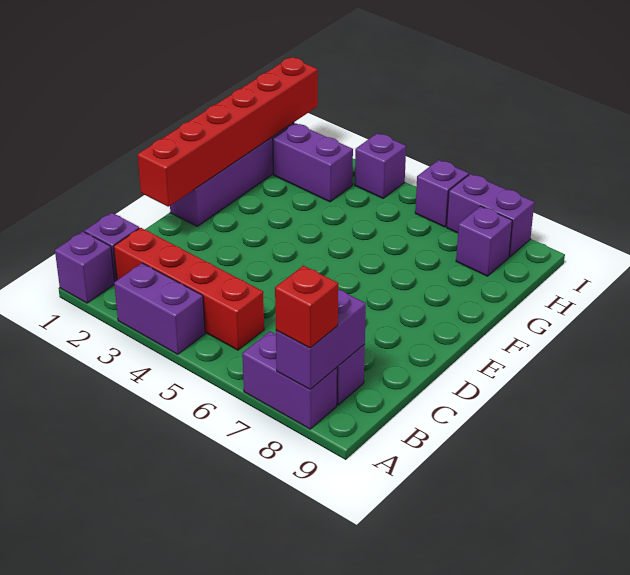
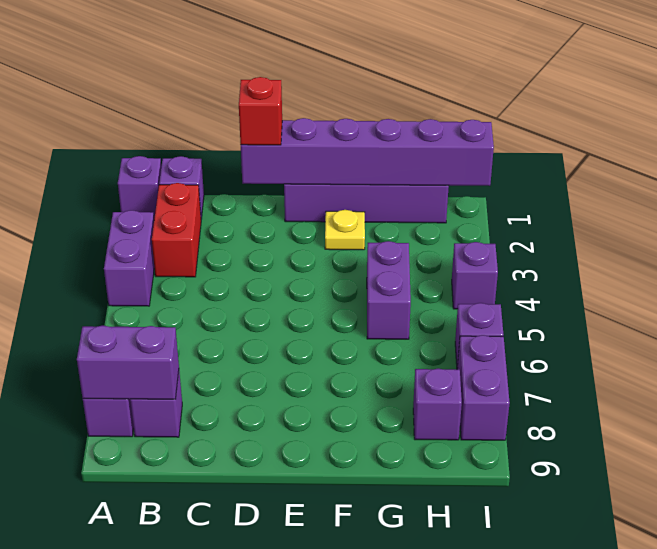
red 1x1 brick [275,266,338,348] -> red 1x1 brick moved to [239,77,282,145]
red 1x4 brick [114,228,264,350] -> red 1x2 brick [152,183,201,277]
red 1x6 brick [138,57,318,207] -> purple 1x6 brick [241,118,494,186]
none -> yellow 1x1 plate [325,210,365,250]
purple 1x2 brick [273,123,353,202] -> purple 1x2 brick moved to [367,241,411,339]

